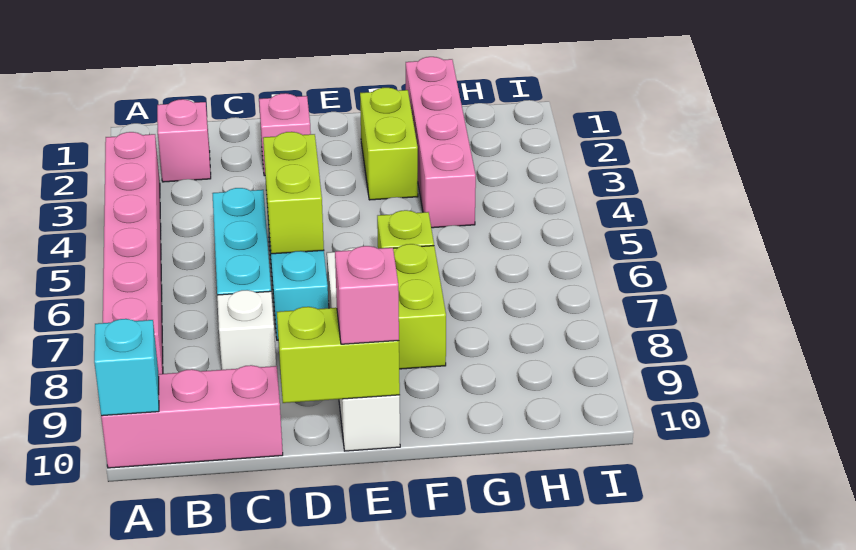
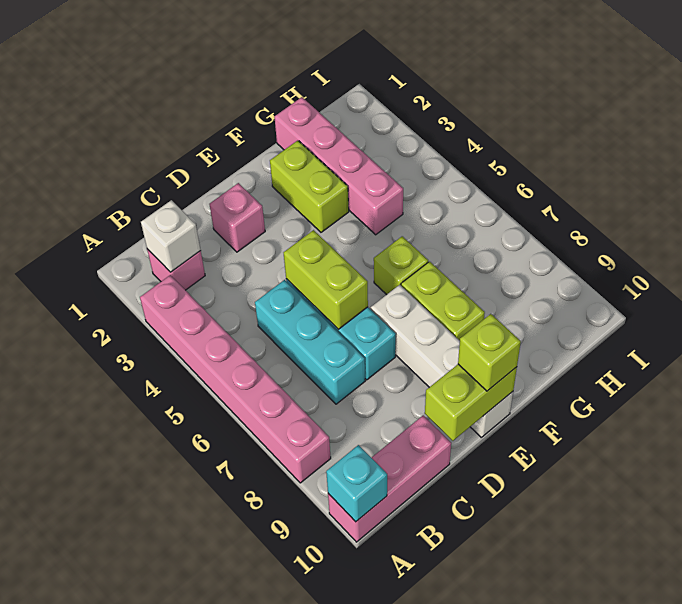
white 1x1 brick [217,290,276,370] -> white 1x1 brick moved to [141,200,201,272]
pink 1x1 brick [335,246,399,344] -> lime 1x1 brick [458,314,521,391]

